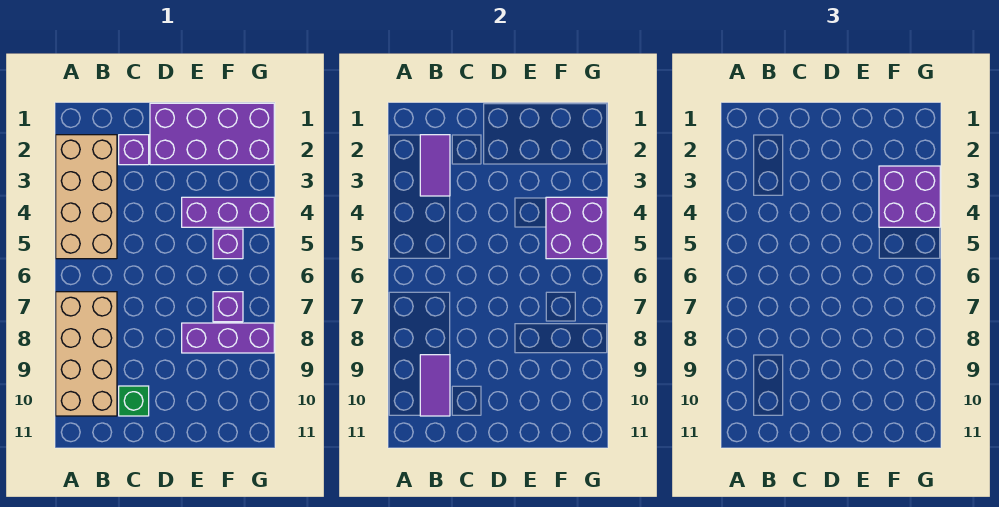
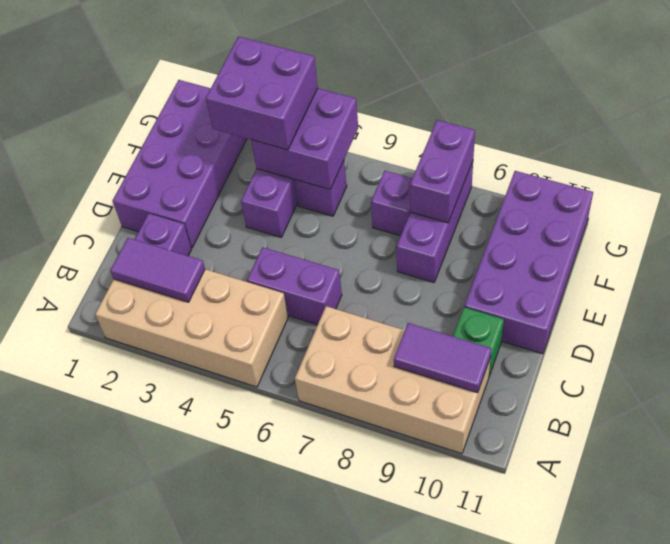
none -> purple 1x2 brick [247,247,342,325]
none -> purple 2x4 brick [464,171,593,354]
none -> purple 1x2 brick [410,120,475,223]

